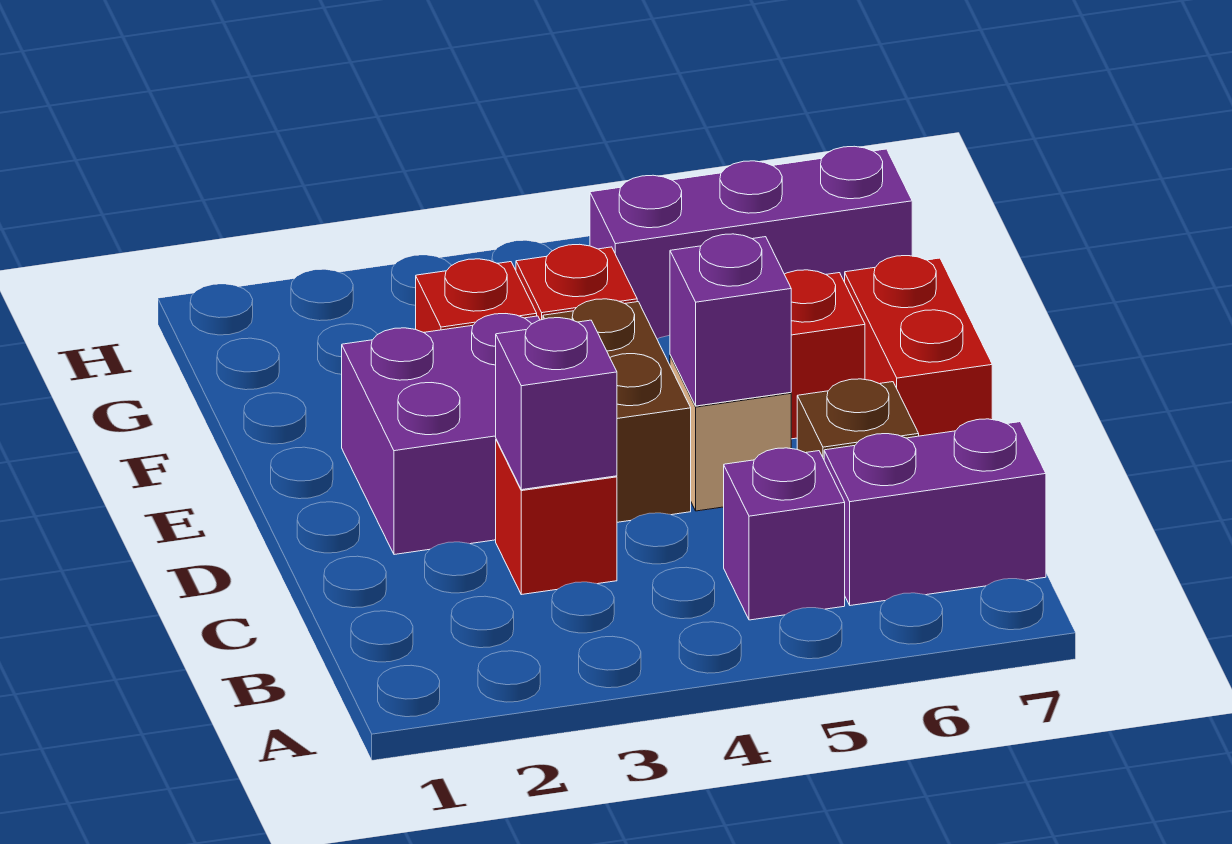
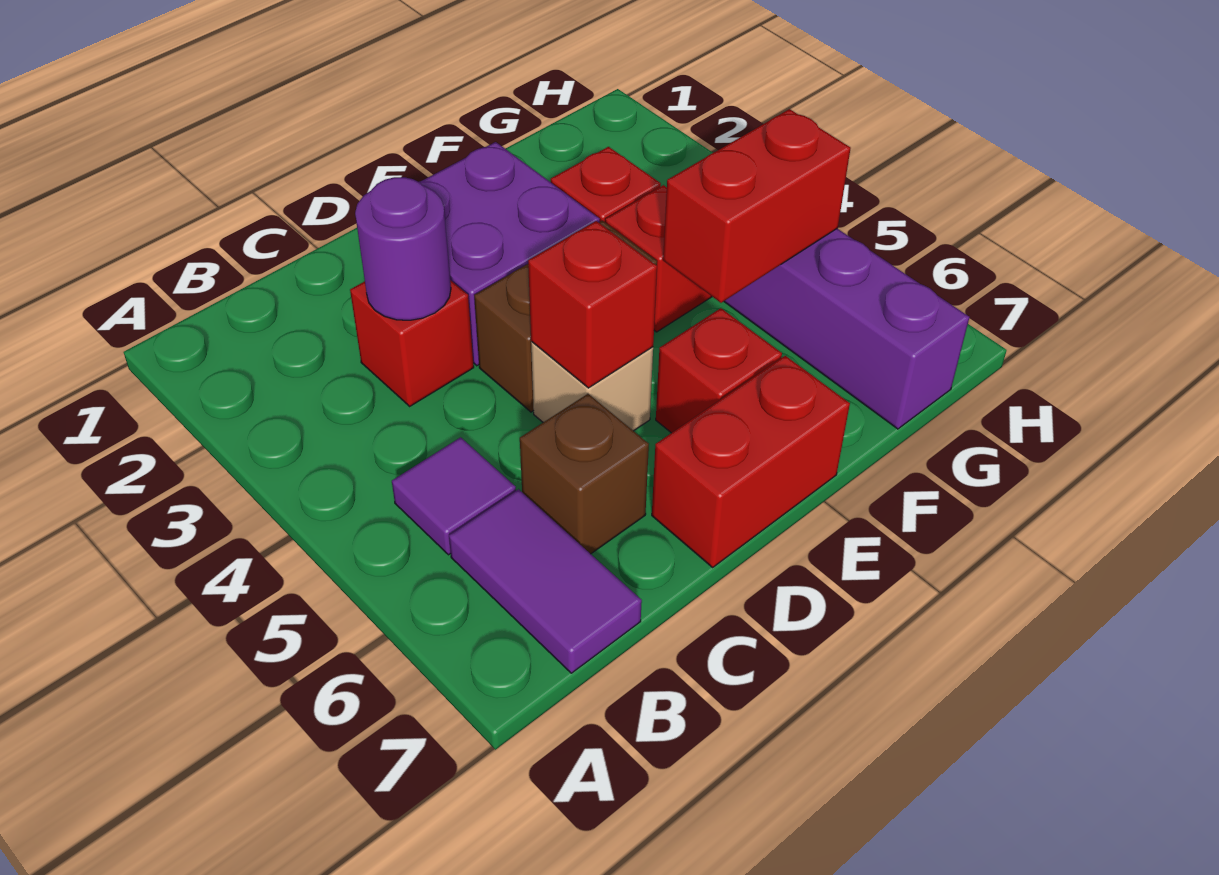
purple 1x1 brick [724,448,845,620] -> purple 1x1 tile [392,437,516,555]
purple 1x2 brick [824,419,1046,606] -> purple 1x2 tile [449,489,642,673]
purple 1x1 brick [496,318,617,490] -> purple 1x1 round brick [355,177,451,320]
purple 1x1 brick [670,234,791,406] -> red 1x1 brick [528,221,657,388]
none -> red 1x2 brick [663,109,851,303]

